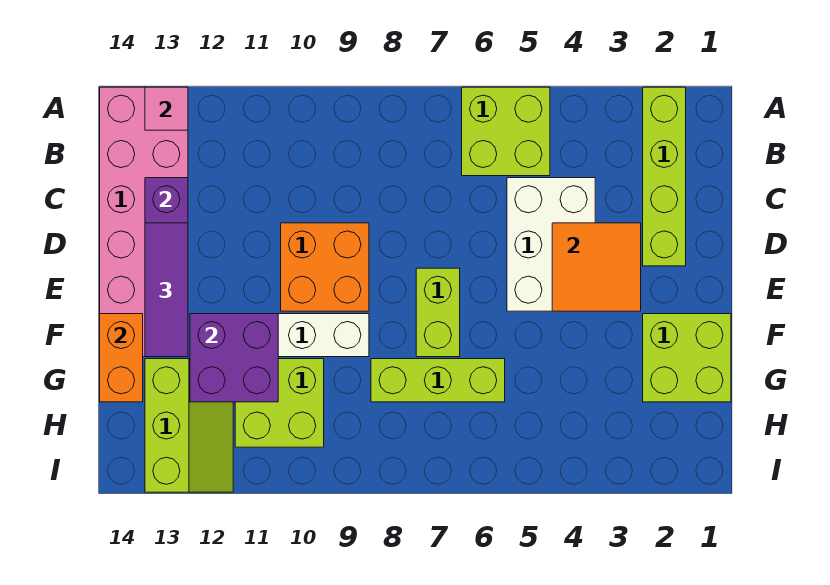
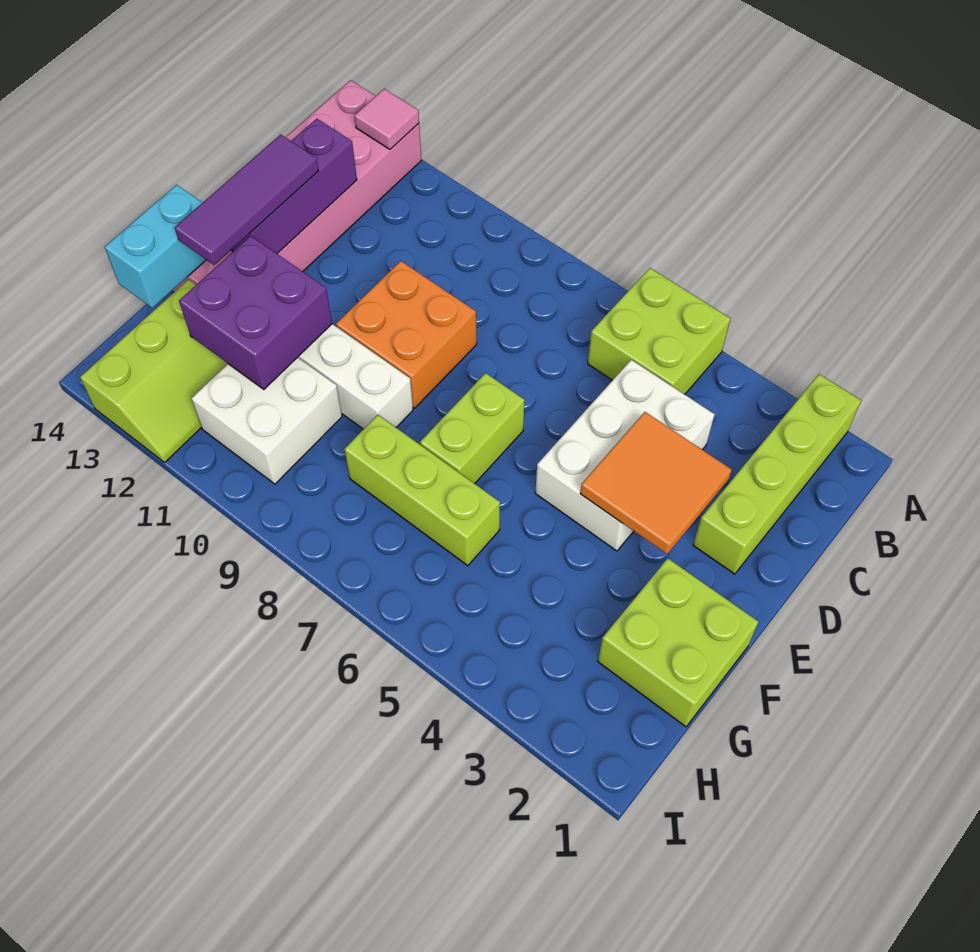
orange 1x2 brick [100,314,143,402] -> cyan 1x2 brick [105,185,206,308]
lime 2x2 brick [235,359,324,447] -> white 2x2 brick [192,357,342,484]

